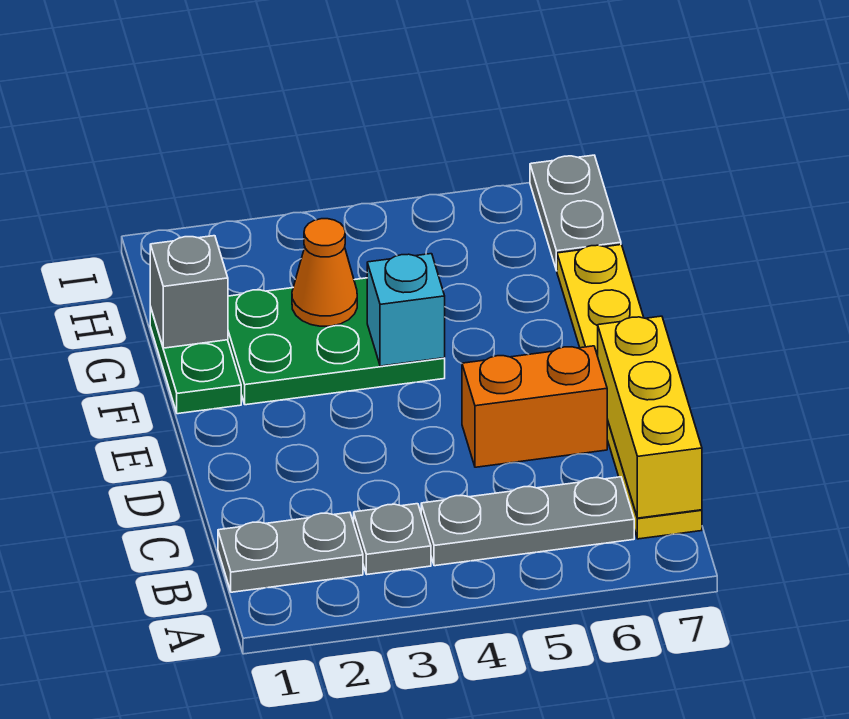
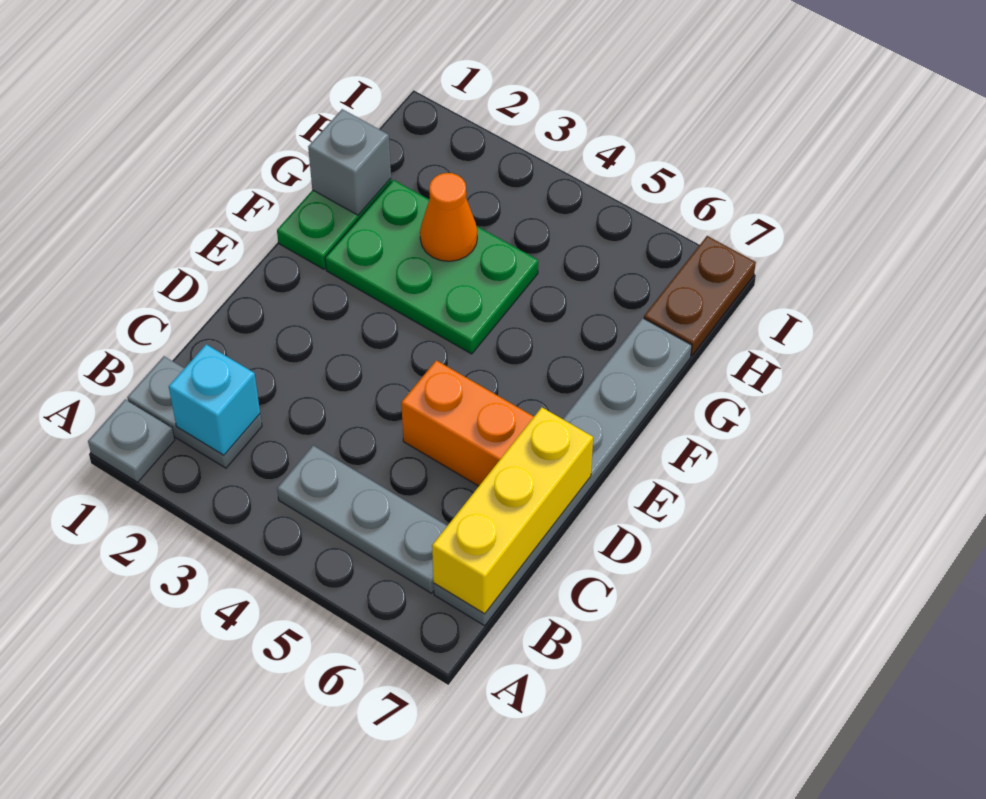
grey 1x1 plate [354,504,431,574] -> grey 1x1 plate moved to [88,399,175,482]
yellow 1x6 plate [557,245,702,539] -> grey 1x6 plate [434,318,692,626]
cyan 1x1 brick [367,254,445,366] -> cyan 1x1 brick moved to [169,344,260,455]
grey 1x2 plate [530,155,621,271] -> brown 1x2 plate [644,236,756,356]

